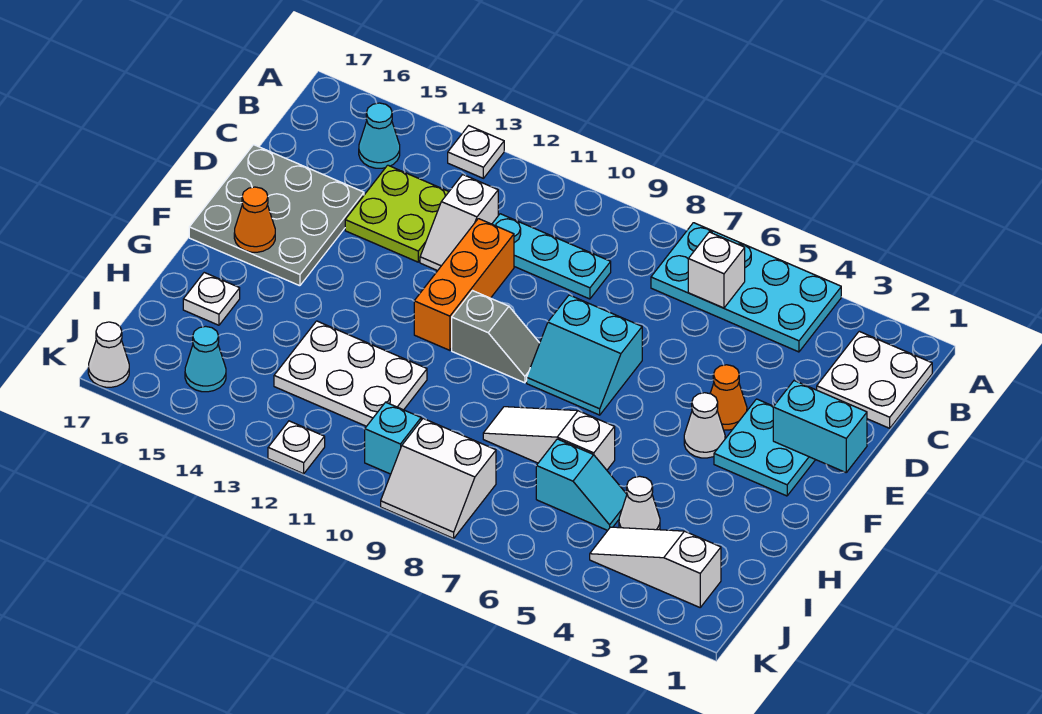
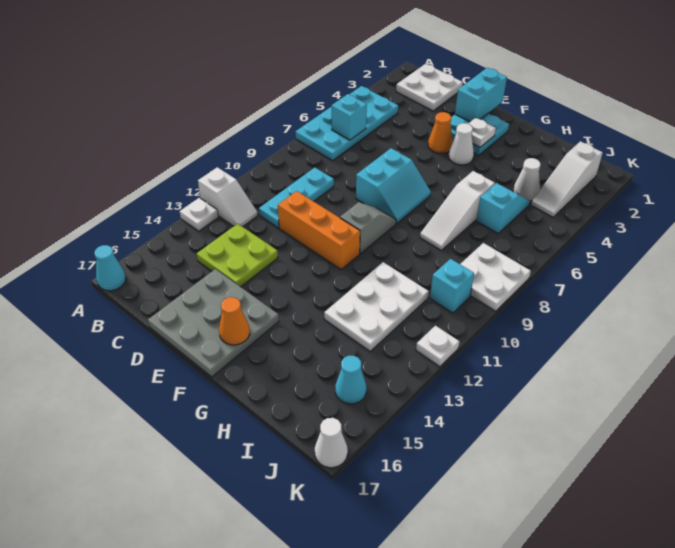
white 1x1 brick [688,232,745,308] -> cyan 1x1 brick [331,94,367,140]
cyan 1x1 cone [359,103,400,168] -> cyan 1x1 cone moved to [94,245,126,291]
white 1x2 slope [420,174,498,271] -> white 1x2 slope moved to [198,167,258,227]
white 1x1 plate [183,273,240,325] -> white 1x1 plate moved to [468,118,496,147]
white 2x2 slope [381,419,496,538] -> white 2x2 plate [460,243,531,311]

